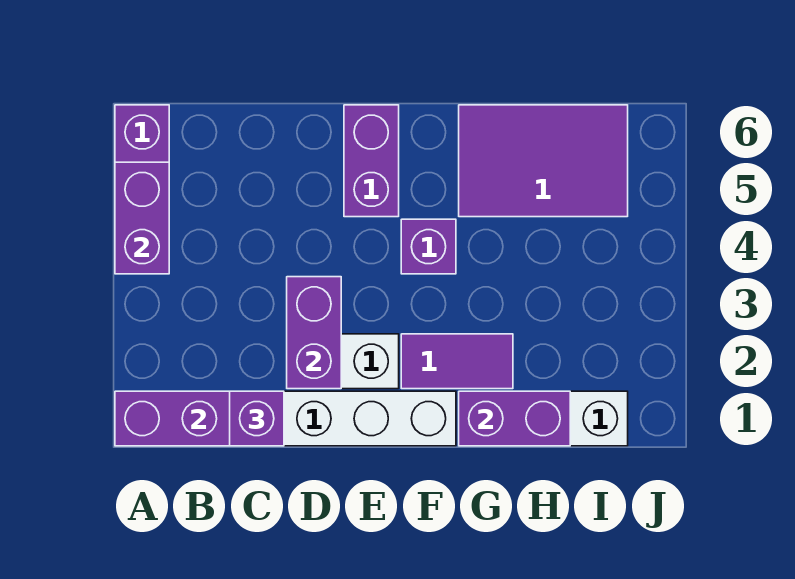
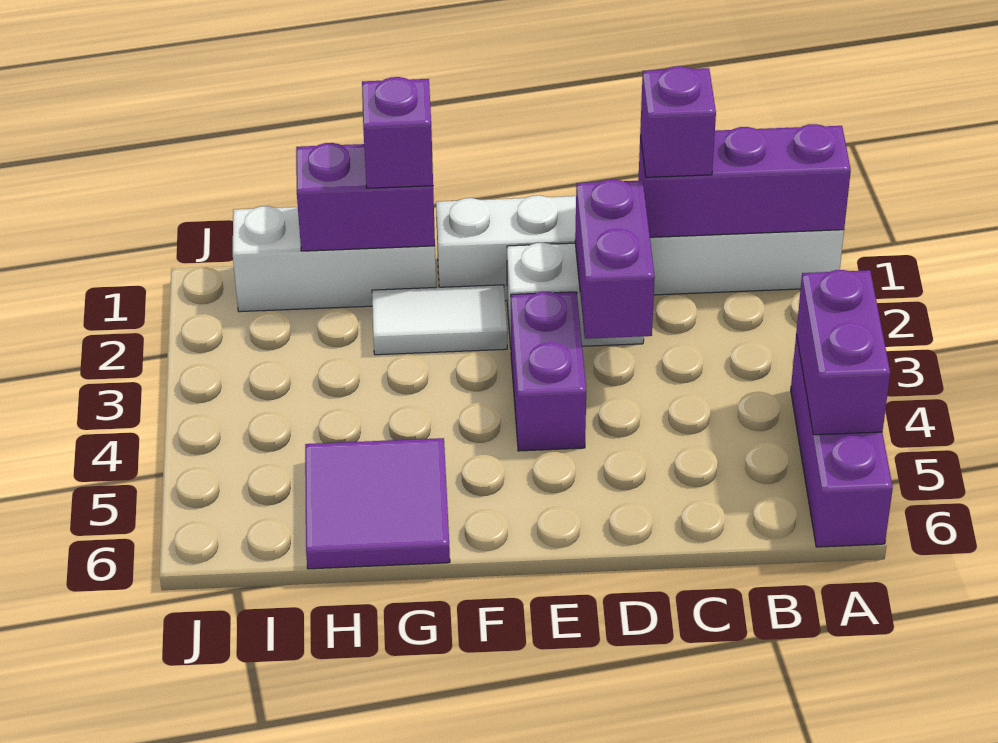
purple 1x2 brick [344,105,399,217] -> purple 1x2 brick moved to [511,292,586,451]
purple 1x2 tile [401,334,513,389] -> white 1x2 tile [372,285,507,355]
purple 1x1 brick [401,219,456,274] -> purple 1x1 brick moved to [362,77,433,188]
purple 2x3 tile [459,105,628,217] -> purple 2x2 tile [305,438,450,569]

